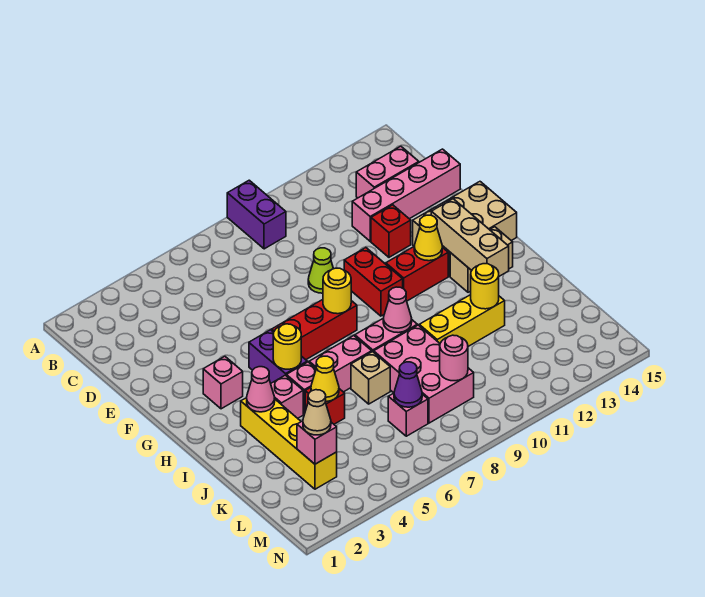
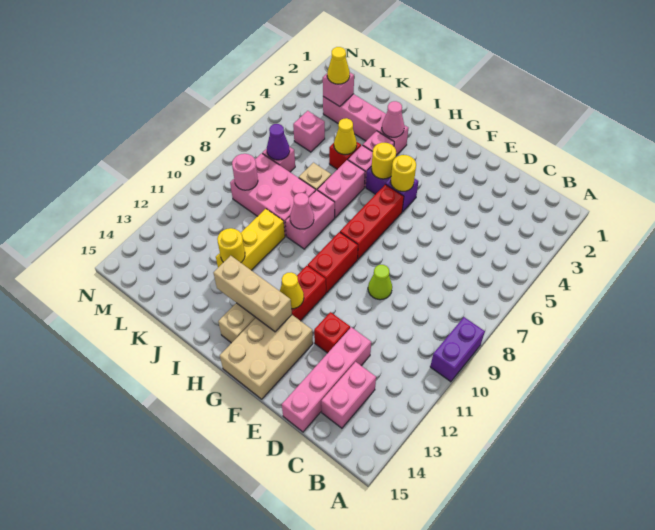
purple 1x2 brick [227,180,286,249] -> purple 1x2 brick turned to [430,317,485,382]
red 1x2 brick [344,248,403,316] -> red 1x2 brick turned to [308,232,358,293]
pink 1x1 brick [203,356,243,409] -> pink 1x1 brick moved to [293,111,325,152]
yellow 1x1 round brick [323,268,351,314] -> yellow 1x1 round brick moved to [391,155,416,191]
yellow 1x4 brick [241,398,337,489] -> pink 1x4 brick [323,94,408,155]
tan 1x1 cone [303,390,331,435] -> yellow 1x1 cone [327,47,350,84]

